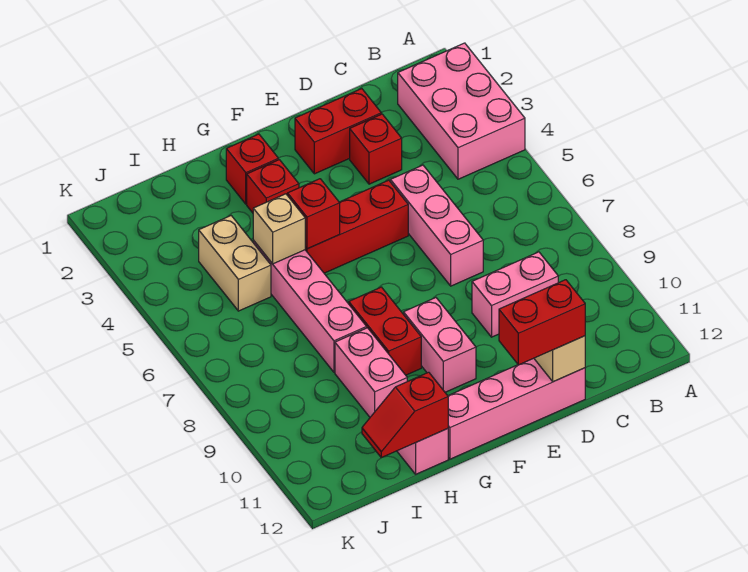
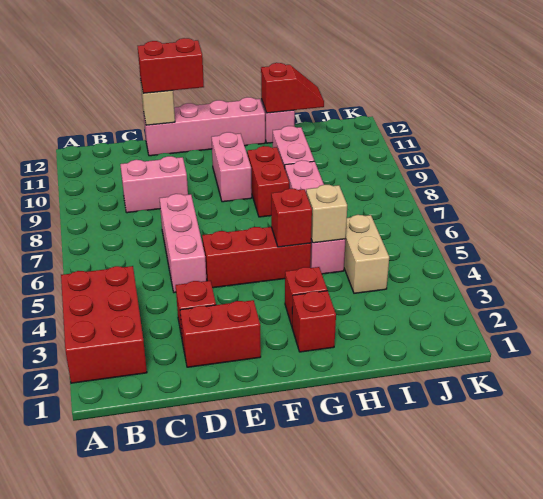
pink 2x3 brick [398,43,525,179] -> red 2x3 brick [61,266,147,383]

